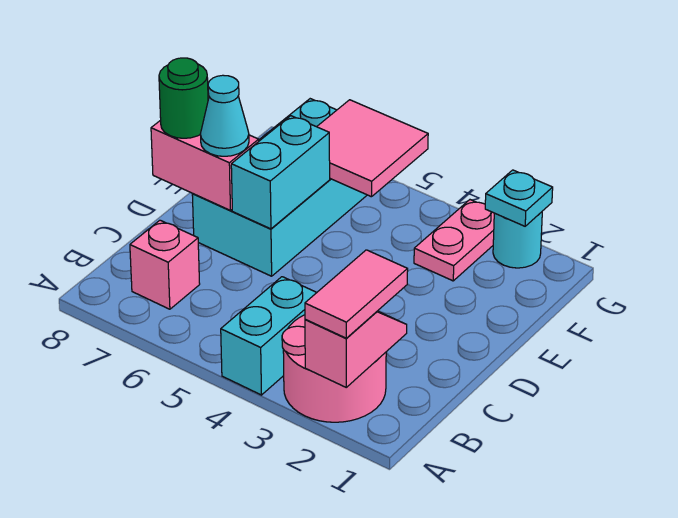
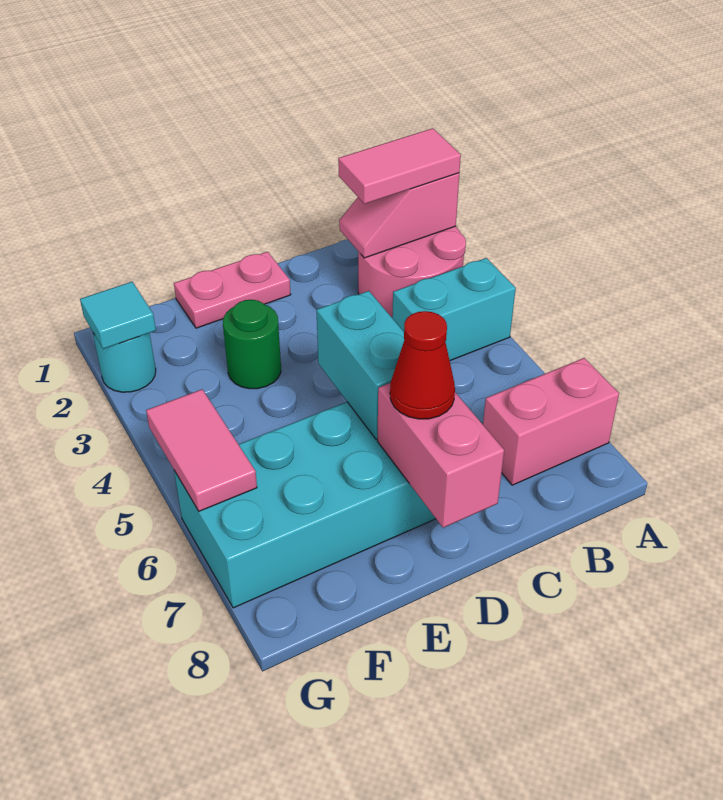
pink 1x1 brick [130,220,200,309] -> pink 1x2 brick [483,358,619,485]
cyan 1x2 brick [231,116,330,229] -> cyan 1x2 brick turned to [316,291,404,439]
cyan 1x1 cone [200,75,249,156] -> red 1x1 cone [390,311,455,419]
green 1x1 round brick [159,58,208,138] -> green 1x1 round brick moved to [223,300,281,389]
pink 1x2 plate [414,200,494,281] -> pink 1x2 plate moved to [174,252,291,328]
pink 2x2 tile [317,100,428,197] -> pink 1x2 tile [146,389,257,511]
cyan 1x1 plate [485,170,553,226] -> cyan 1x1 tile [80,282,156,349]

